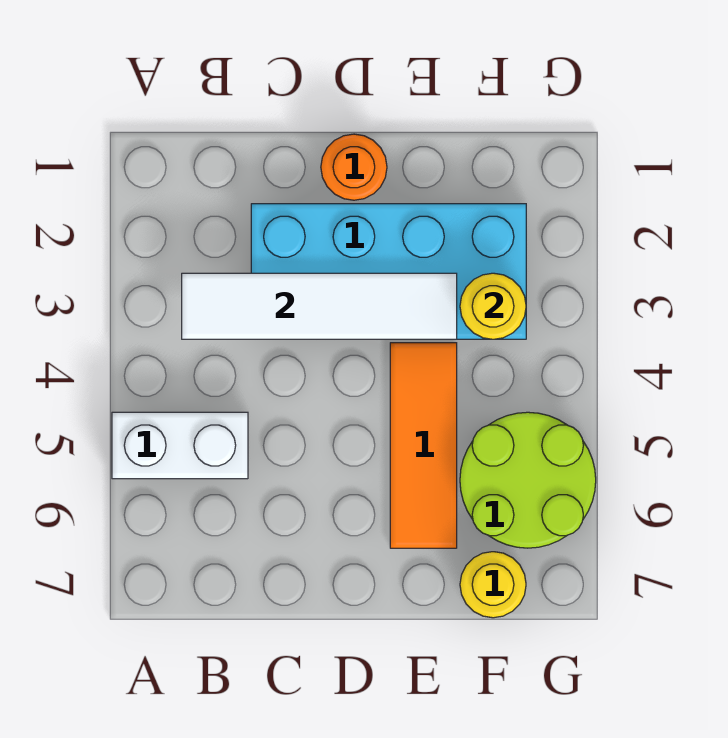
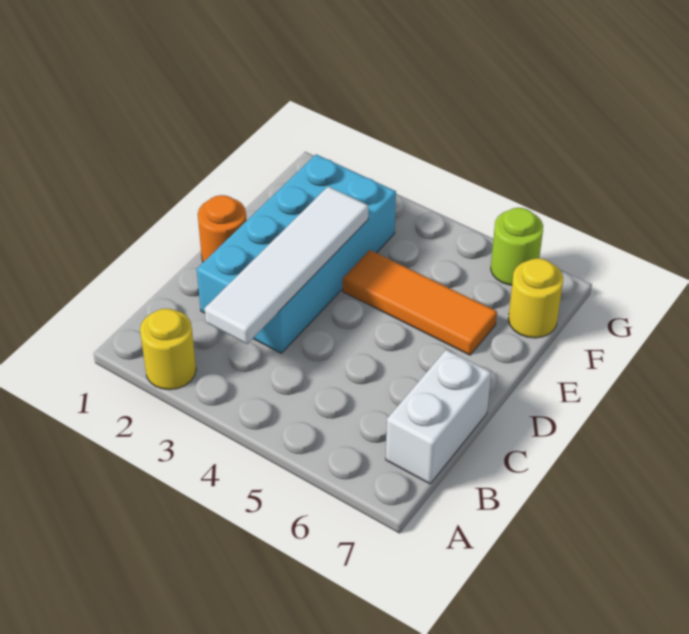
white 1x2 brick [112,412,248,479] -> white 1x2 brick moved to [386,350,491,484]
yellow 1x1 round brick [460,273,526,339] -> yellow 1x1 round brick moved to [140,309,196,390]
lime 2x2 round brick [460,412,596,548] -> lime 1x1 round brick [491,208,543,285]

